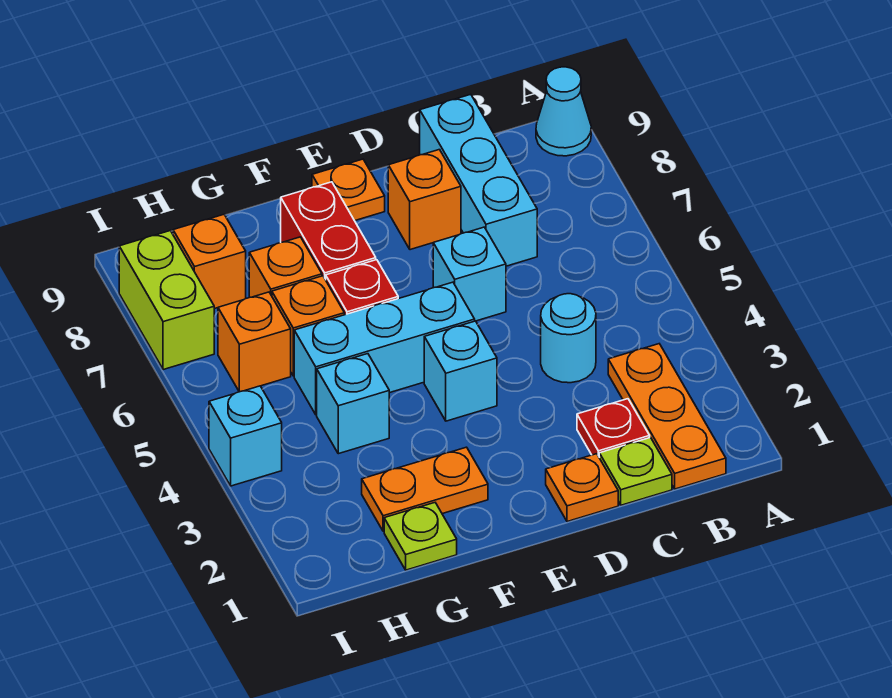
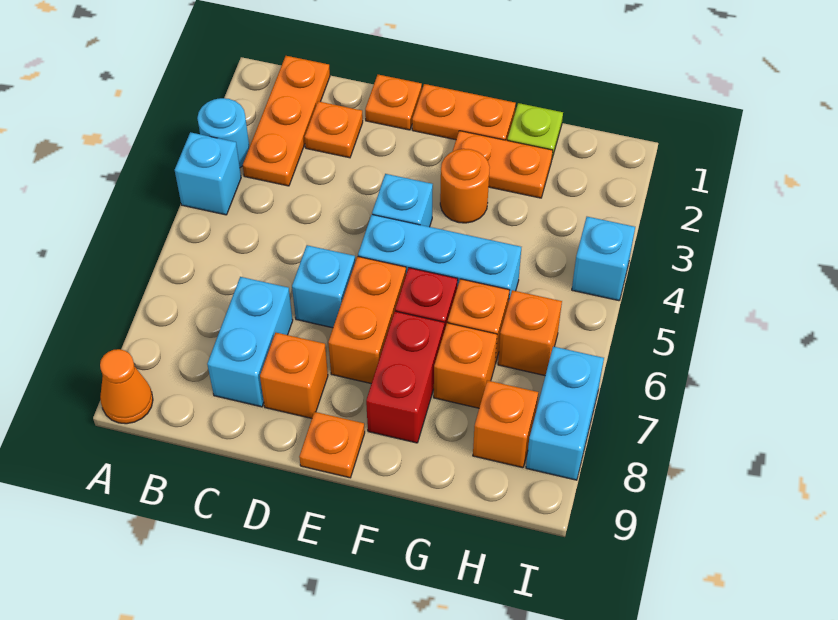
cyan 1x1 cone [536,67,591,156] -> orange 1x1 cone [100,349,153,424]
lime 1x1 plate [599,438,672,505] -> none
red 1x1 plate [577,399,650,456] -> orange 1x1 plate [305,101,363,158]
cyan 1x1 round brick [541,294,596,383] -> cyan 1x1 round brick moved to [197,98,249,168]
cyan 1x3 brick [420,94,537,266] -> cyan 1x2 brick [207,277,293,407]
none -> orange 1x2 plate [412,84,516,140]
none -> orange 1x2 brick [328,256,406,384]
none -> orange 1x1 round brick [440,149,490,223]
cyan 1x1 brick [317,354,389,454] -> cyan 1x1 brick moved to [175,132,241,215]
lime 1x2 brick [119,231,214,370] -> cyan 1x2 brick [526,347,604,480]

